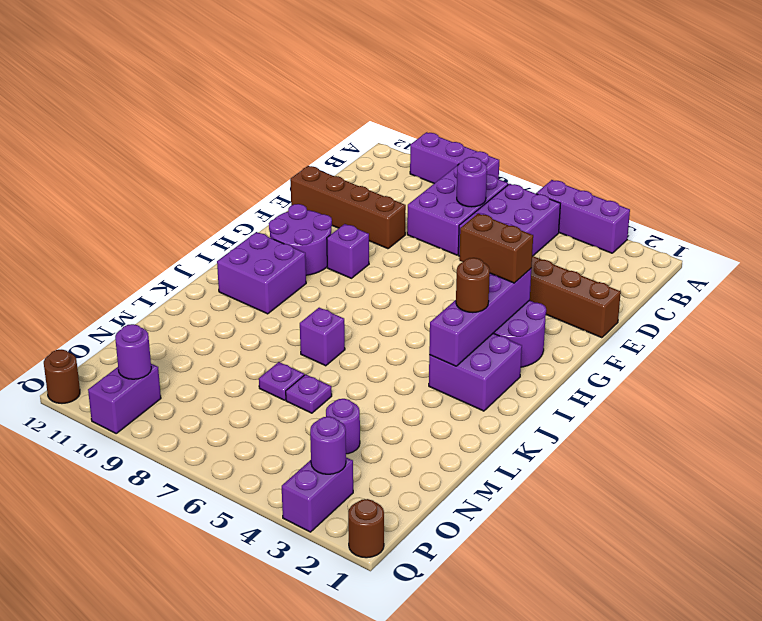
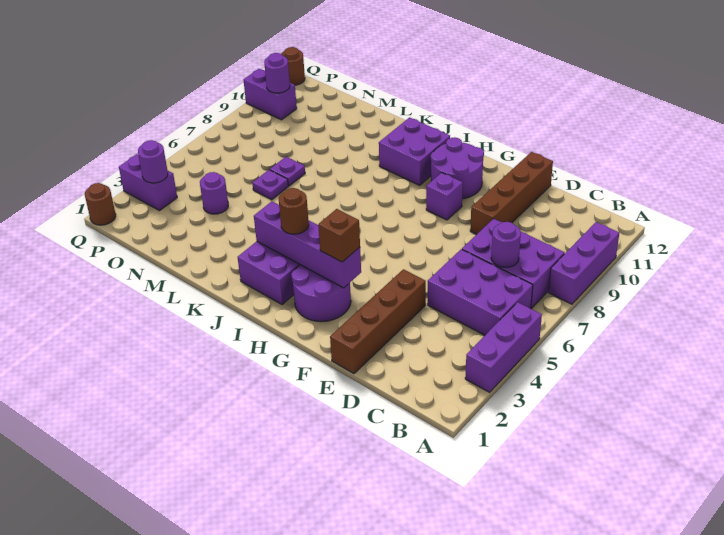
brown 1x2 brick [459,214,533,283] -> brown 1x1 brick [318,209,360,262]
purple 1x1 brick [300,308,345,366] -> none

